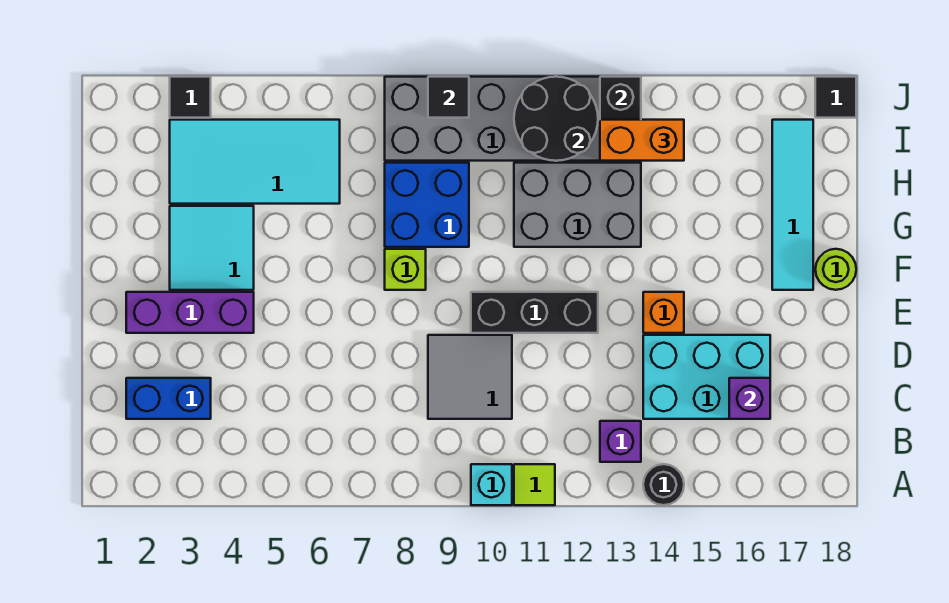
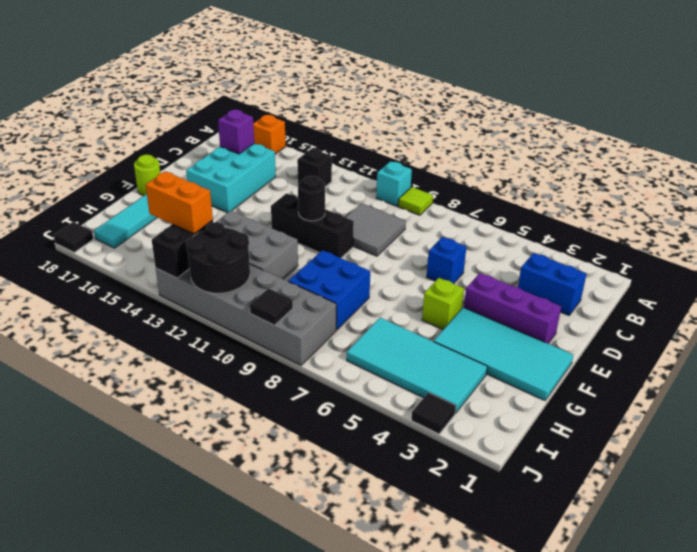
lime 1x1 tile [514,464,555,505] -> lime 1x1 tile moved to [398,187,433,215]
black 1x1 round brick [643,464,684,505] -> black 1x1 round brick moved to [298,176,325,221]
purple 1x1 brick [600,421,641,462] -> black 1x1 brick [297,149,332,187]
cyan 2x3 brick [643,335,770,419] -> cyan 2x3 brick turned to [186,143,276,213]
none -> blue 1x1 brick [427,237,466,284]
orange 1x1 brick [643,292,684,333] -> orange 1x1 brick moved to [253,115,286,154]
cyan 2x2 tile [170,206,254,290] -> cyan 2x4 tile [434,307,573,400]
lime 1x1 brick [385,249,426,290] -> lime 1x1 brick moved to [422,278,464,330]

